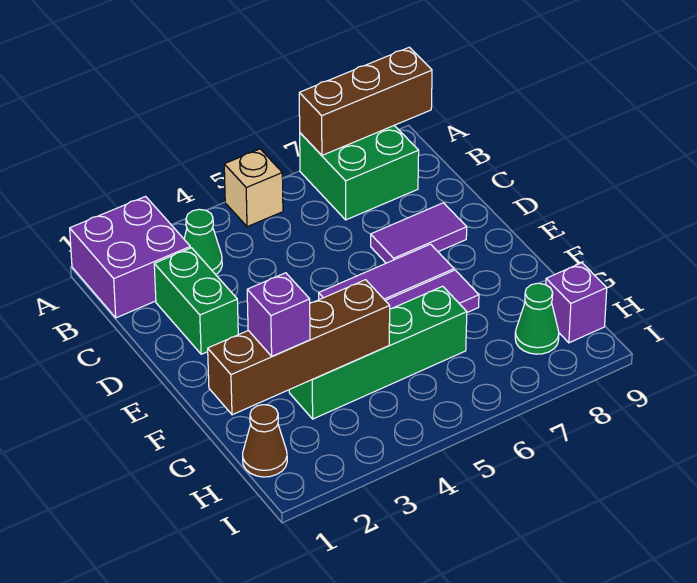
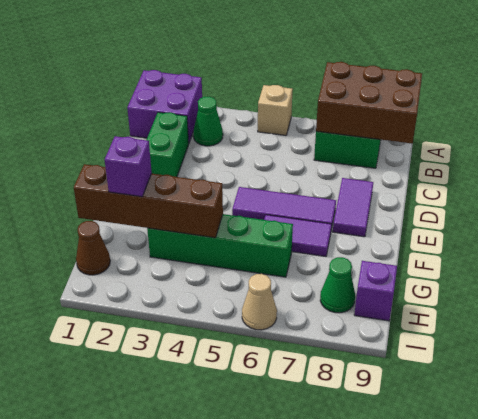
brown 1x3 brick [299,47,432,155] -> brown 2x3 brick [316,62,422,144]
purple 1x2 tile [371,203,467,263] -> purple 1x2 tile turned to [333,178,373,237]
none -> tan 1x1 cone [242,274,277,330]

